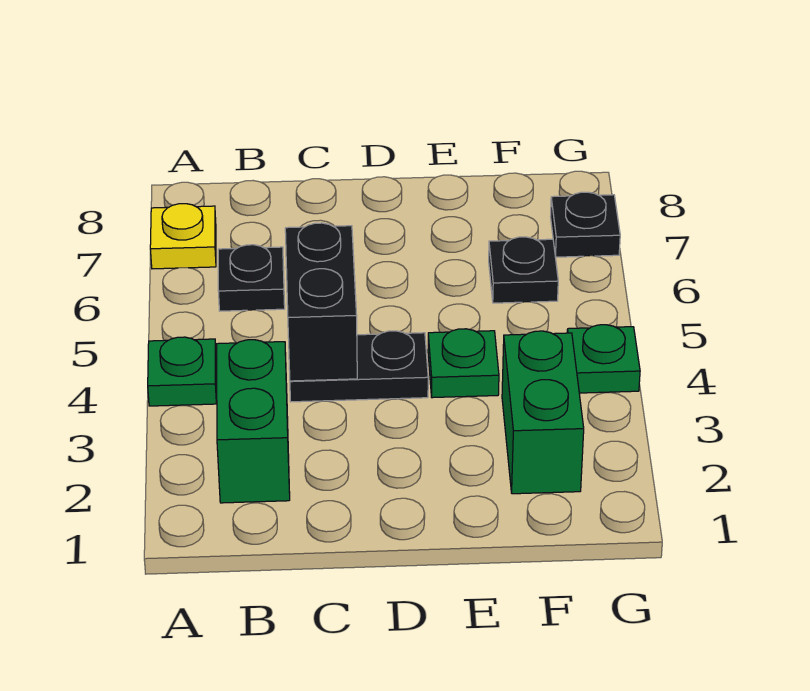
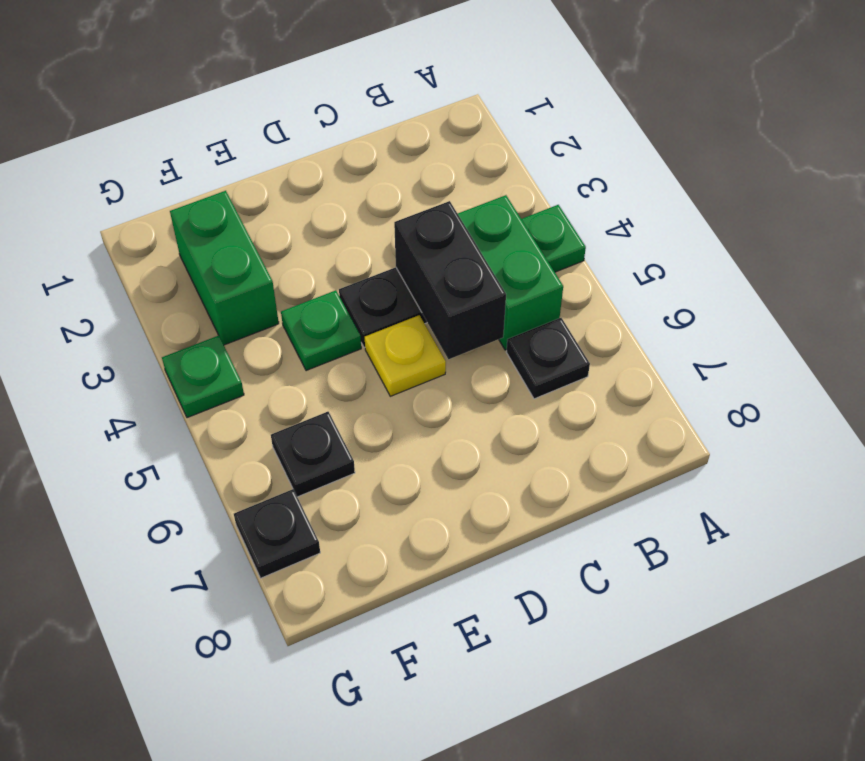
yellow 1x1 plate [150,204,216,269] -> yellow 1x1 plate moved to [365,315,446,396]
green 1x2 brick [217,340,290,503] -> green 1x2 brick moved to [458,195,563,350]

